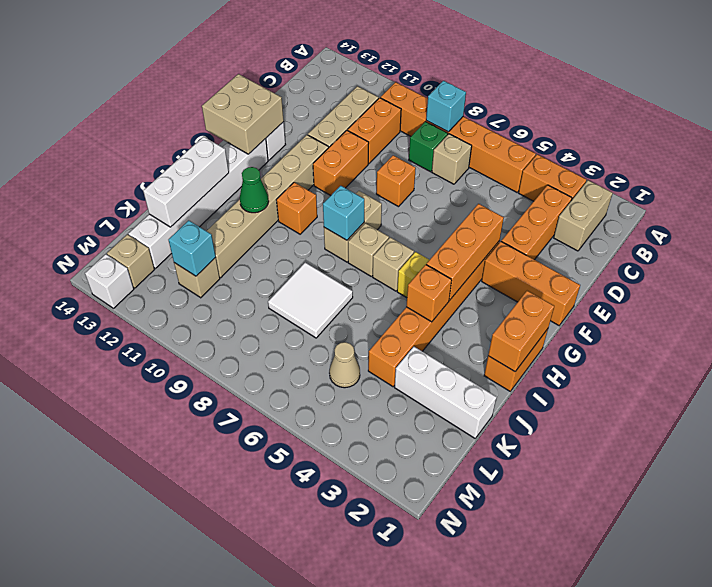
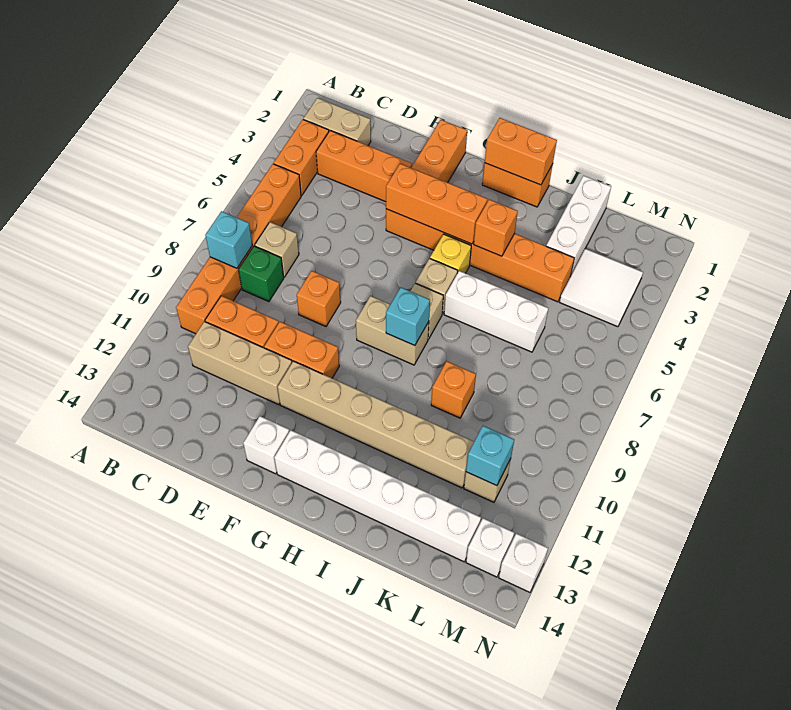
tan 2x2 brick [202,74,284,154] -> none
orange 1x1 brick [277,182,317,234] -> orange 1x1 brick moved to [431,361,476,418]
green 1x1 cone [240,167,269,213] -> none
white 1x3 brick [143,137,229,227] -> white 1x3 brick moved to [444,271,548,352]
white 2x2 tile [268,262,353,338] -> white 2x2 tile moved to [560,249,643,327]
tan 1x1 cone [329,342,360,388] -> none
tan 1x1 brick [107,234,155,288] -> white 1x1 brick [466,518,514,577]

